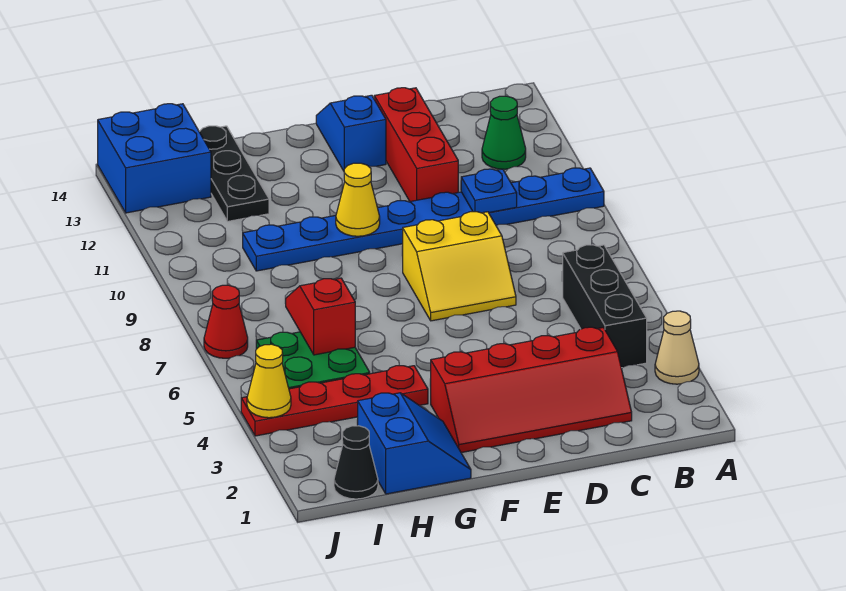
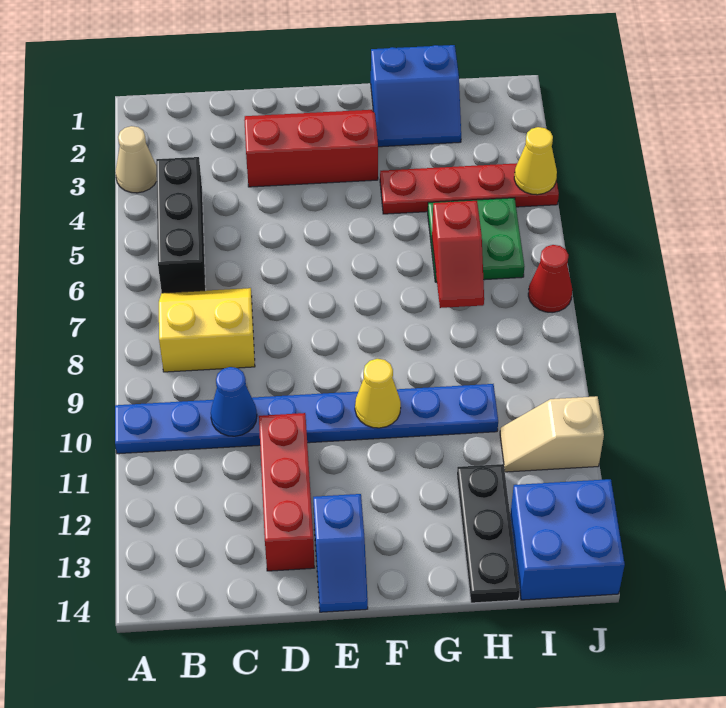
green 1x1 cone [482,96,526,169] -> none
red 2x4 slope [431,327,632,453] -> red 2x3 slope [244,110,378,187]
blue 1x1 plate [461,169,517,213] -> blue 1x1 cone [211,367,257,436]
yellow 2x2 slope [402,212,516,321] -> yellow 2x2 slope moved to [159,288,255,372]
blue 2x2 slope [357,393,471,494] -> blue 2x2 slope turned to [371,45,461,147]
black 1x1 cone [334,426,378,499] -> none
none -> tan 1x2 slope [500,396,604,472]

